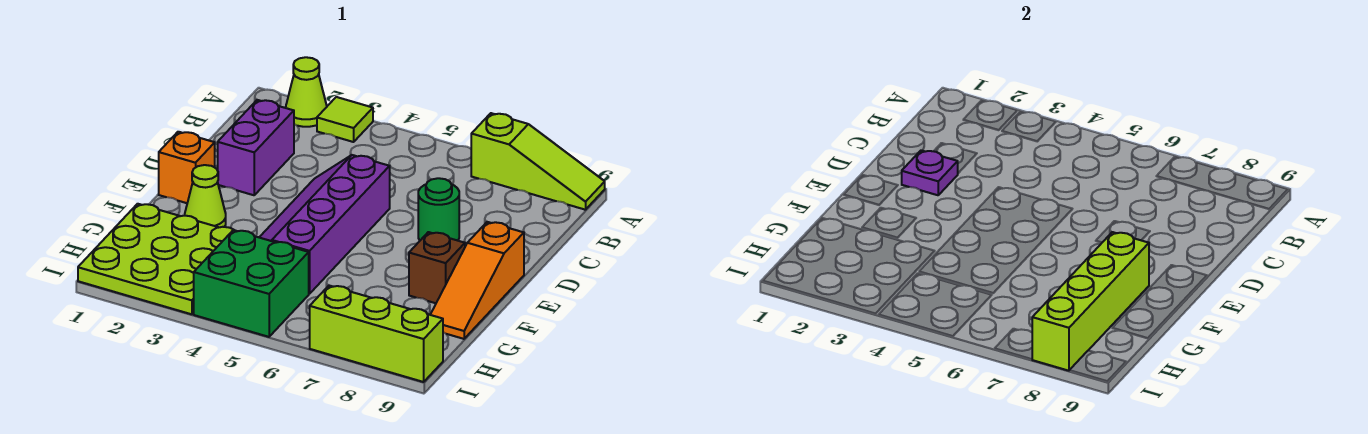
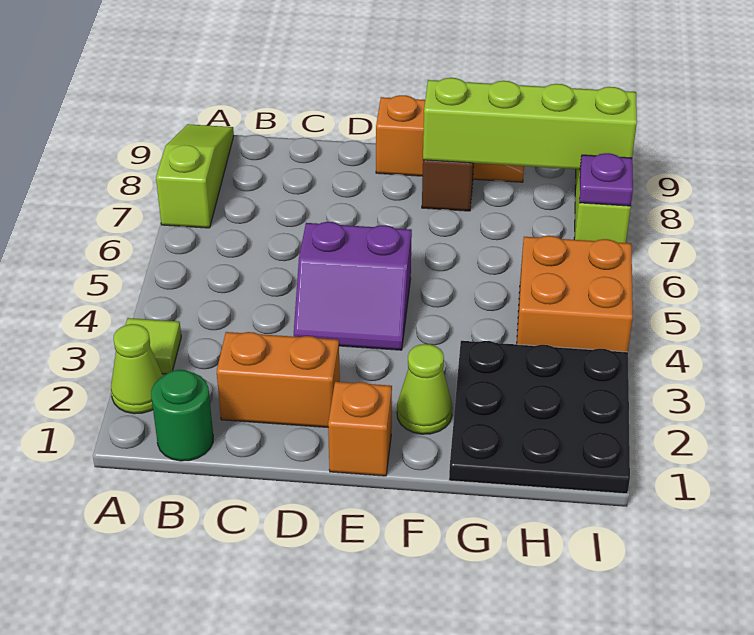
purple 1x2 brick [218,100,294,195] -> orange 1x2 brick [217,332,340,427]
purple 1x1 plate [902,150,958,195] -> purple 1x1 plate moved to [579,153,633,206]
purple 2x4 slope [259,155,390,294] -> purple 2x2 slope [294,222,412,350]
green 1x1 round brick [418,178,459,241] -> green 1x1 round brick moved to [151,370,213,461]
lime 3x3 plate [78,204,233,314] -> black 3x3 plate [449,341,630,494]
green 2x2 brick [194,230,309,337] -> orange 2x2 brick [517,236,633,352]

